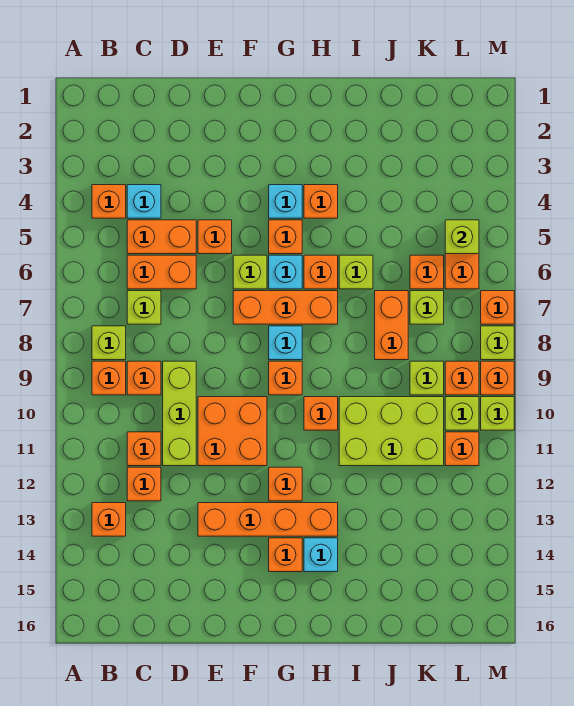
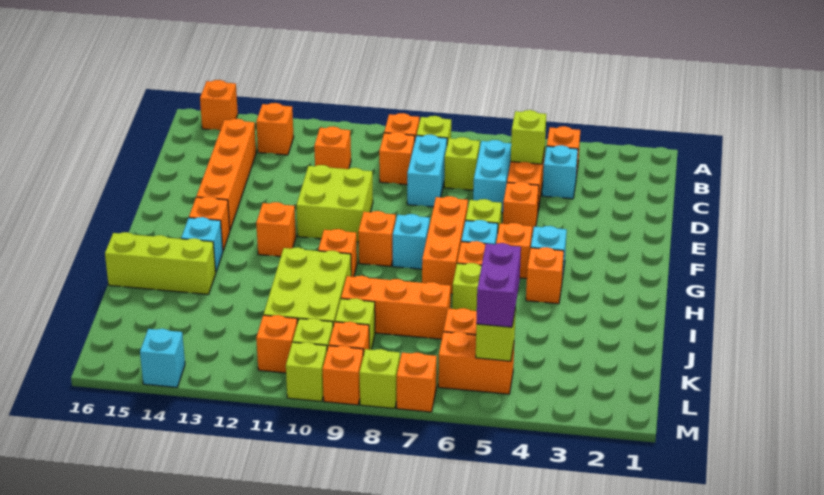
orange 1x2 brick [127,255,196,289] -> cyan 1x2 brick [473,140,511,213]
none -> cyan 1x2 brick [407,134,447,207]
orange 1x1 brick [127,467,161,501] -> orange 1x1 brick moved to [200,80,238,130]
lime 1x3 brick [163,361,196,466] -> lime 1x3 brick moved to [105,232,216,294]
orange 2x2 brick [198,397,267,466] -> lime 2x2 brick [297,165,373,242]
orange 1x4 brick [198,503,338,536] -> orange 1x4 brick moved to [196,119,256,230]
orange 1x2 brick [375,291,408,360] -> orange 1x3 brick [341,276,451,339]
none -> purple 1x2 brick [476,243,521,327]
lime 1x1 brick [410,291,444,324] -> lime 1x1 brick moved to [511,110,547,164]
none -> cyan 1x1 brick [140,329,185,387]

